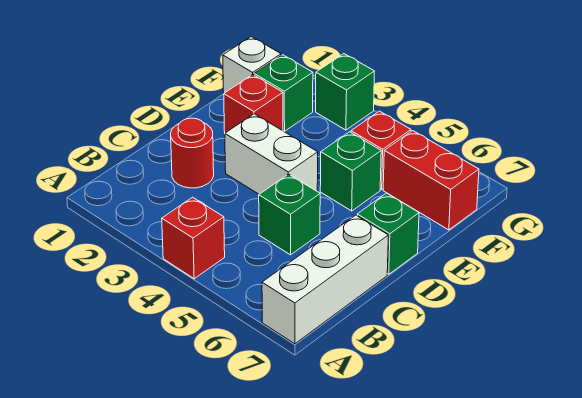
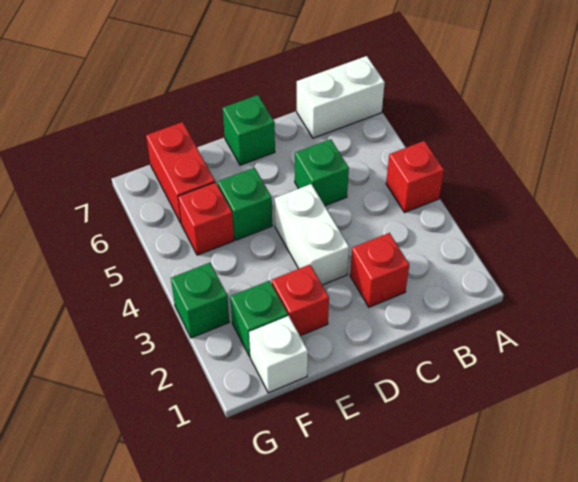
white 1x3 brick [262,215,388,344] -> white 1x2 brick [297,56,385,138]
red 1x1 round brick [171,118,214,188] -> red 1x1 brick [350,233,409,307]

